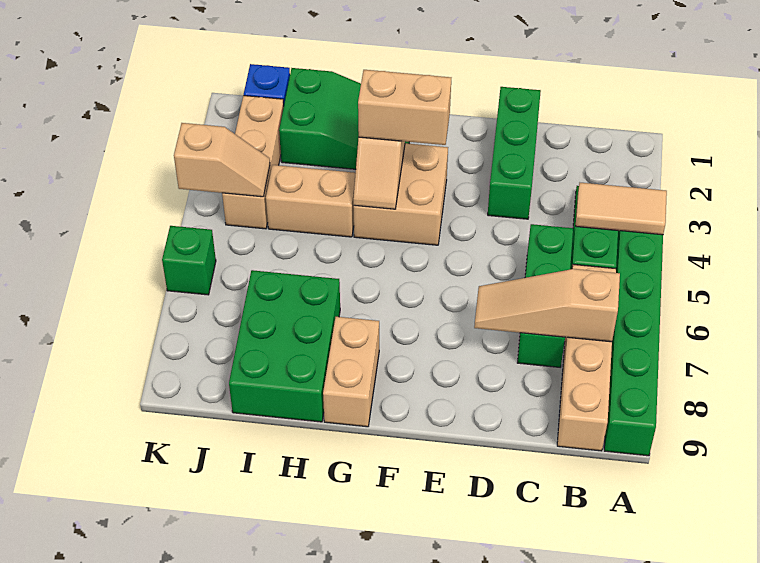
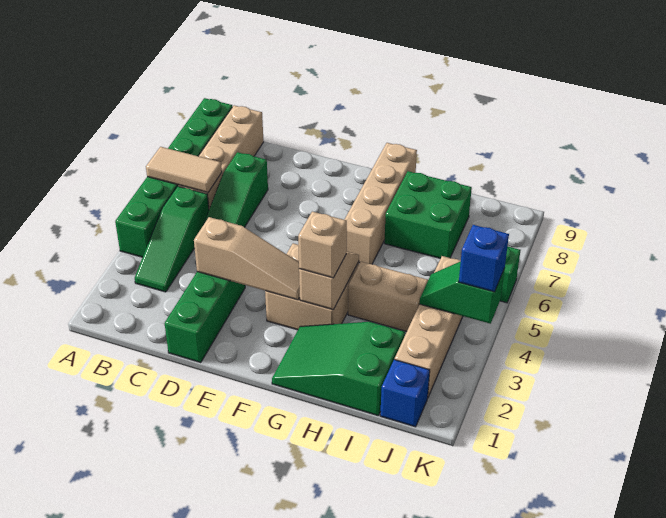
tan 1x2 tile [576,183,667,235] -> tan 1x2 tile moved to [146,147,222,193]
tan 1x3 slope [474,269,620,342] -> tan 1x3 slope moved to [194,217,300,300]
green 1x3 brick [517,224,573,367] -> green 1x3 slope [203,152,268,227]
tan 1x2 brick [358,70,451,145] -> tan 1x1 brick [298,212,347,278]
tan 1x2 brick [323,317,379,427] -> tan 1x4 brick [344,143,417,264]
green 2x3 brick [229,270,340,422] -> green 2x2 brick [384,171,472,258]
tan 1x3 brick [222,96,284,229] -> tan 1x4 brick [395,256,463,397]
tan 1x2 slope [174,123,270,197] -> green 1x2 slope [419,261,505,324]
none -> blue 1x1 brick [459,225,509,292]

